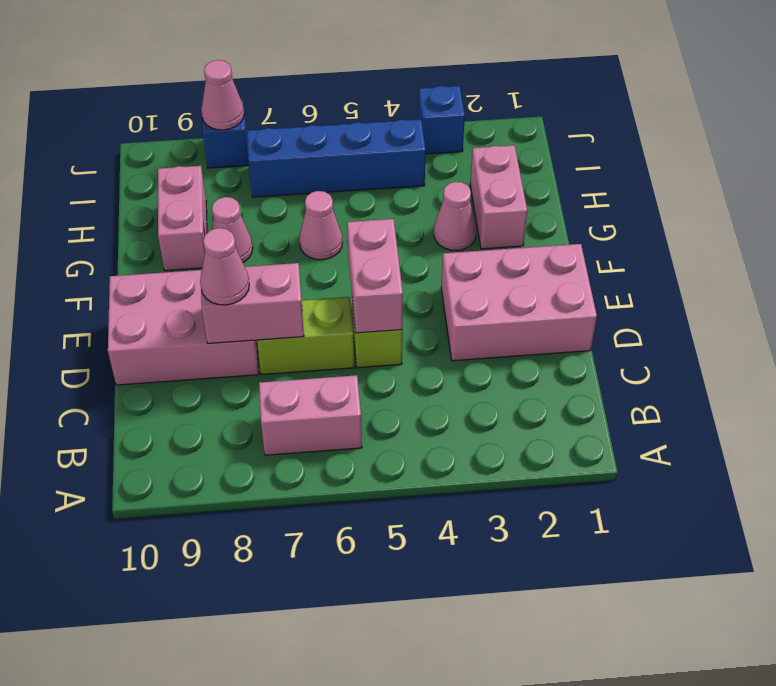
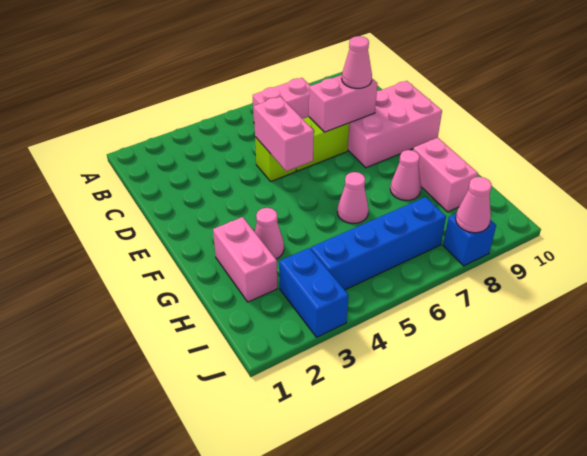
pink 2x3 brick [441,244,597,361] -> none
blue 1x1 brick [418,86,465,154] -> blue 1x2 brick [279,248,349,337]

